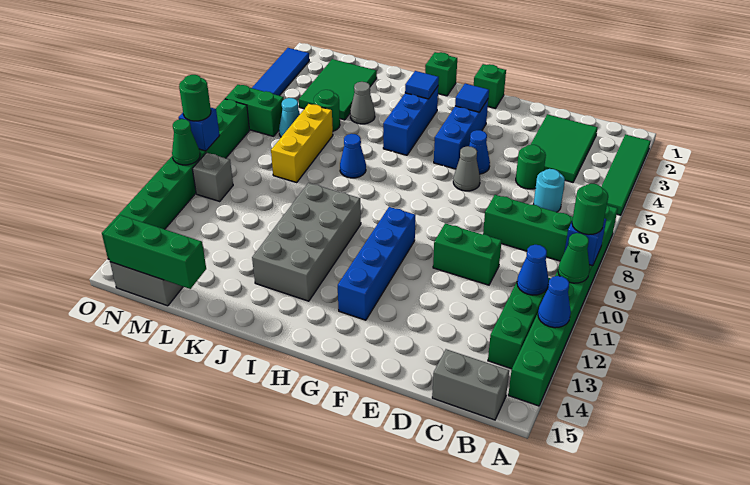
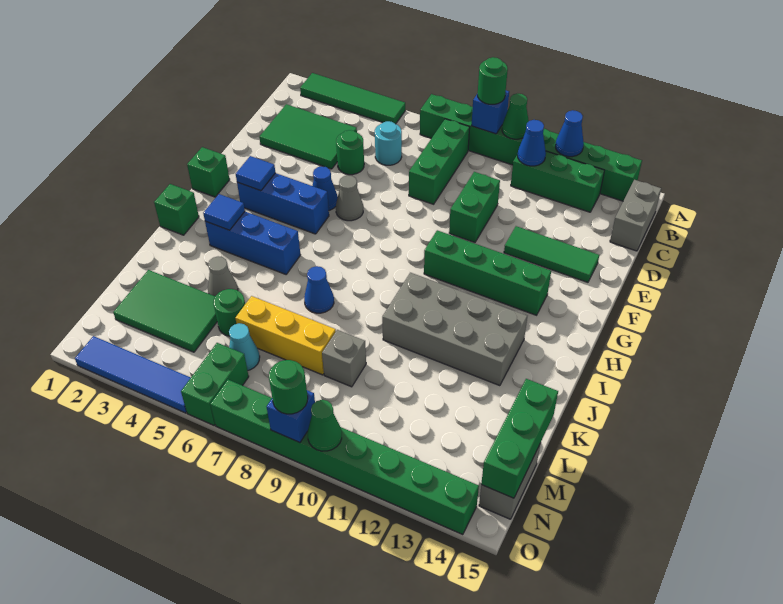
none -> green 1x3 tile [504,226,599,282]
blue 1x4 brick [338,207,415,320] -> green 1x4 brick [424,230,551,315]
grey 1x1 brick [193,153,233,201] -> grey 1x1 brick moved to [322,330,366,387]

